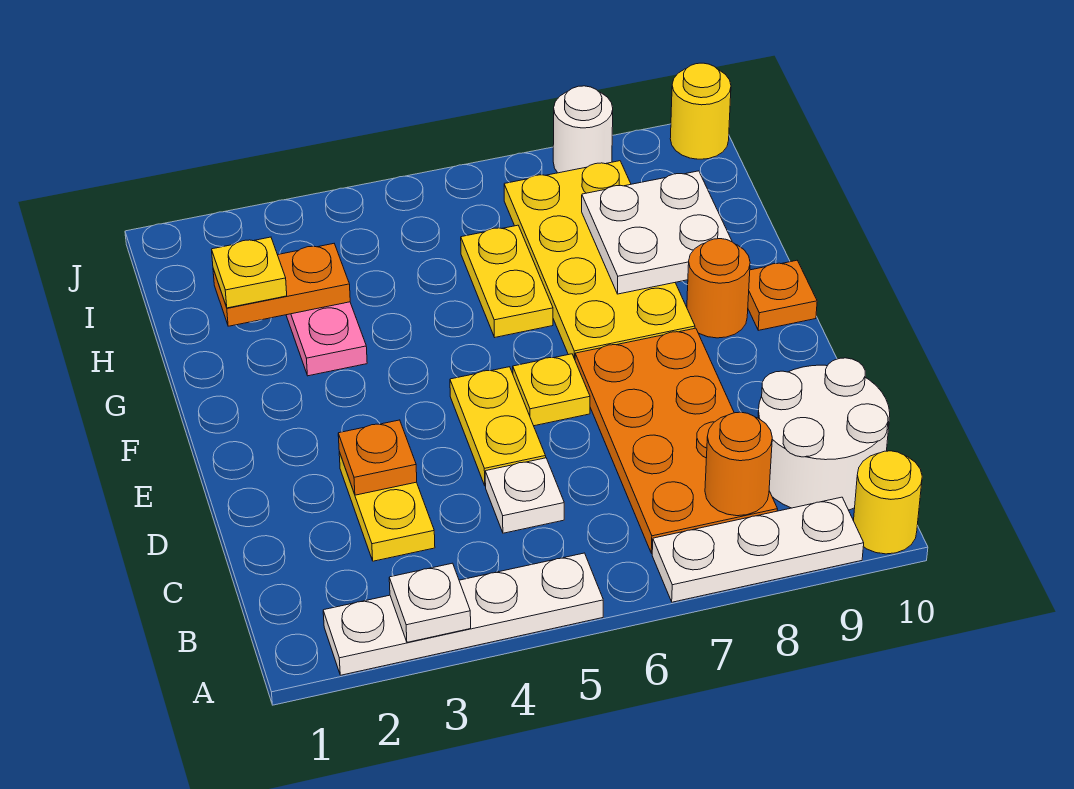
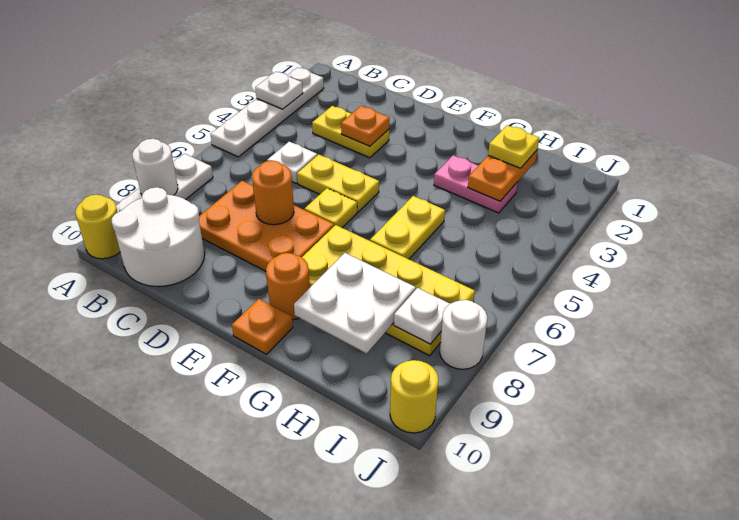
none -> white 1x1 round brick [132,139,178,195]
orange 2x4 plate [575,328,778,553] -> orange 2x3 plate [199,181,334,271]
orange 1x1 round brick [705,412,772,516] -> orange 1x1 round brick moved to [252,161,294,225]
yellow 1x2 plate [461,225,553,337] -> yellow 1x2 plate turned to [370,196,445,259]
none -> white 1x1 plate [394,288,450,344]

